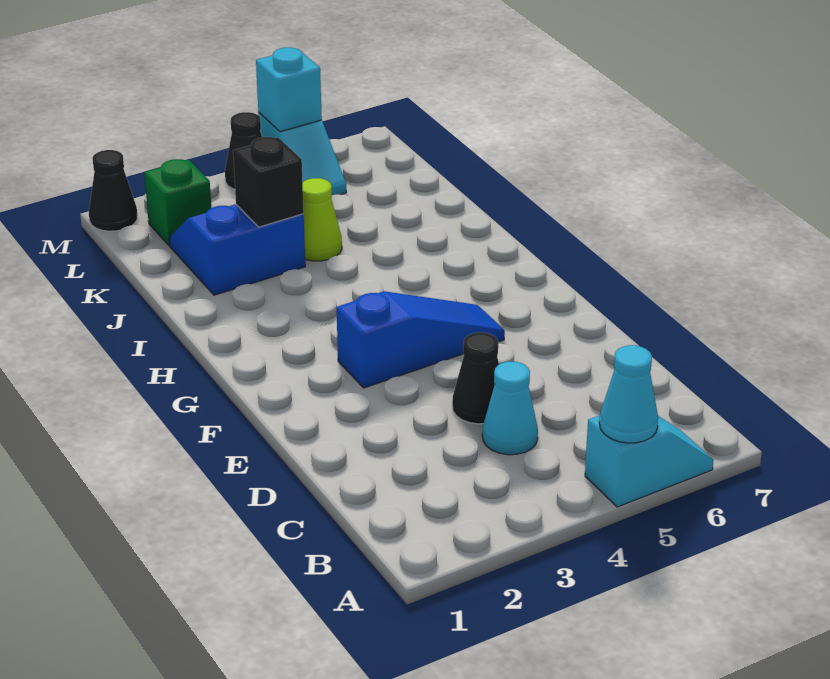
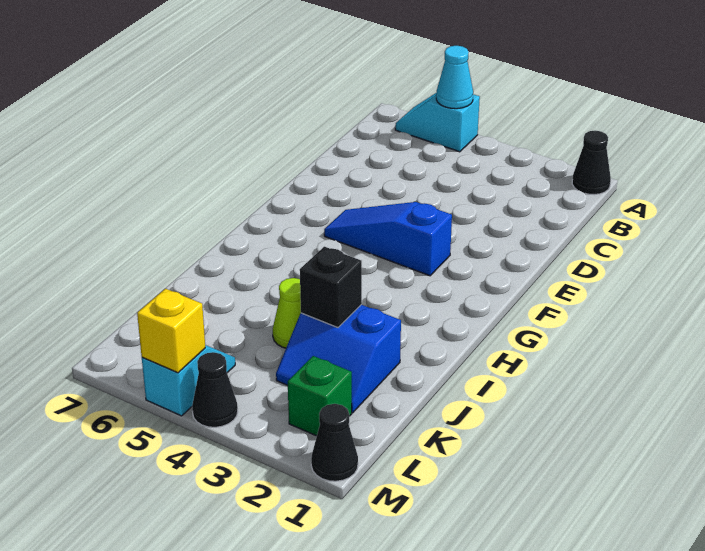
cyan 1x1 cone [482,362,538,455] -> none
black 1x1 cone [452,332,499,424] -> black 1x1 cone moved to [572,131,611,195]
cyan 1x1 brick [256,48,322,132] -> yellow 1x1 brick [137,289,205,373]

